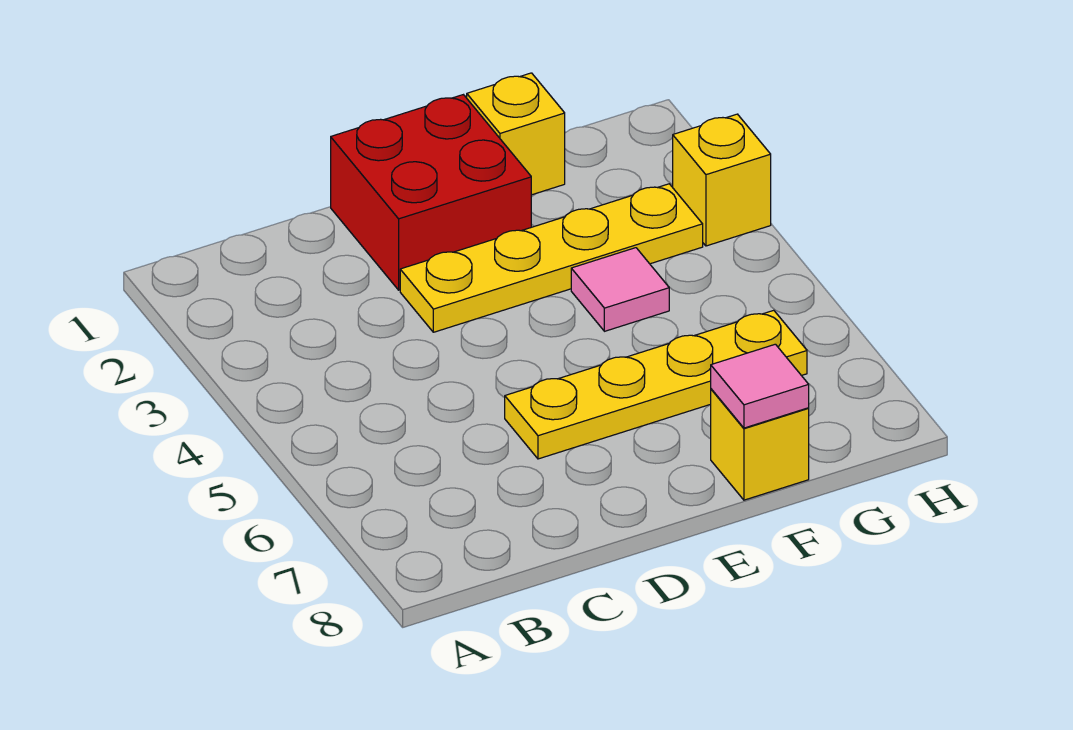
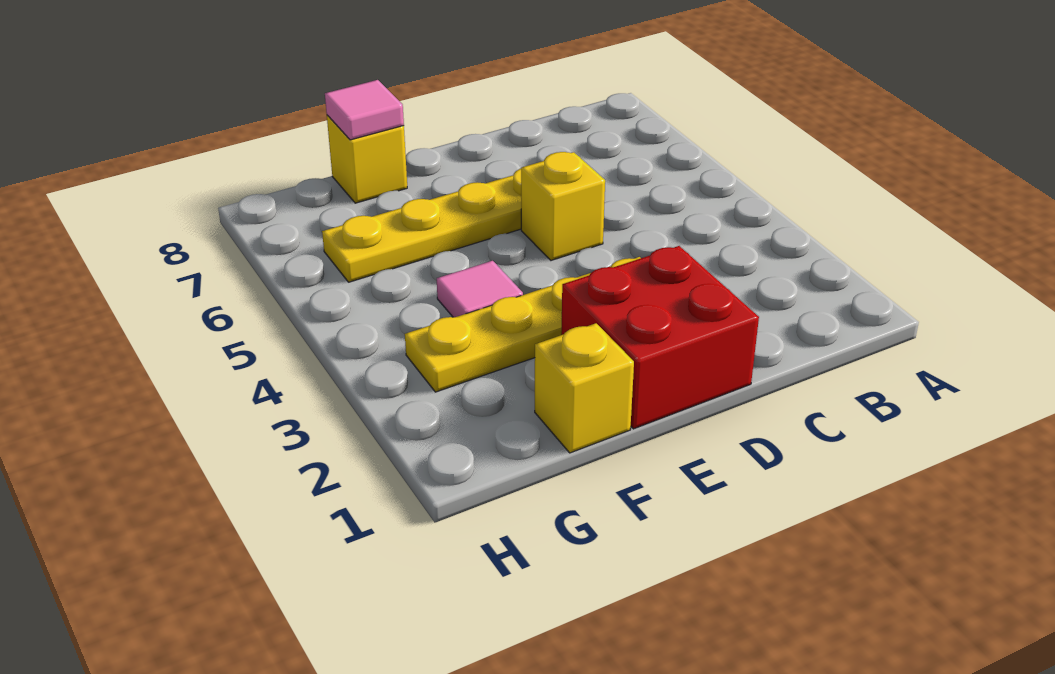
yellow 1x1 brick [673,114,771,246] -> yellow 1x1 brick moved to [521,152,605,260]

